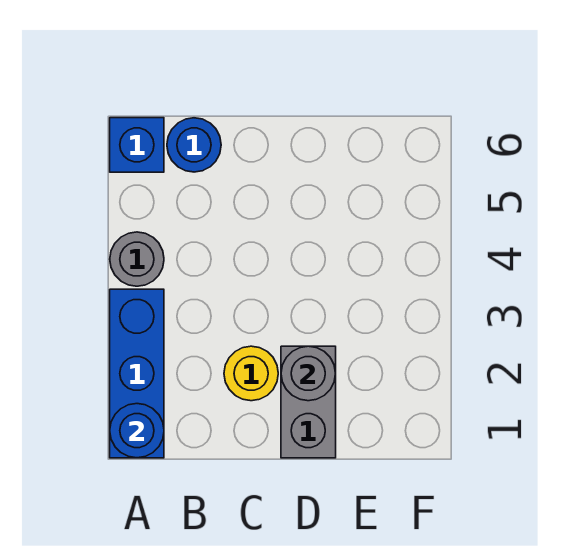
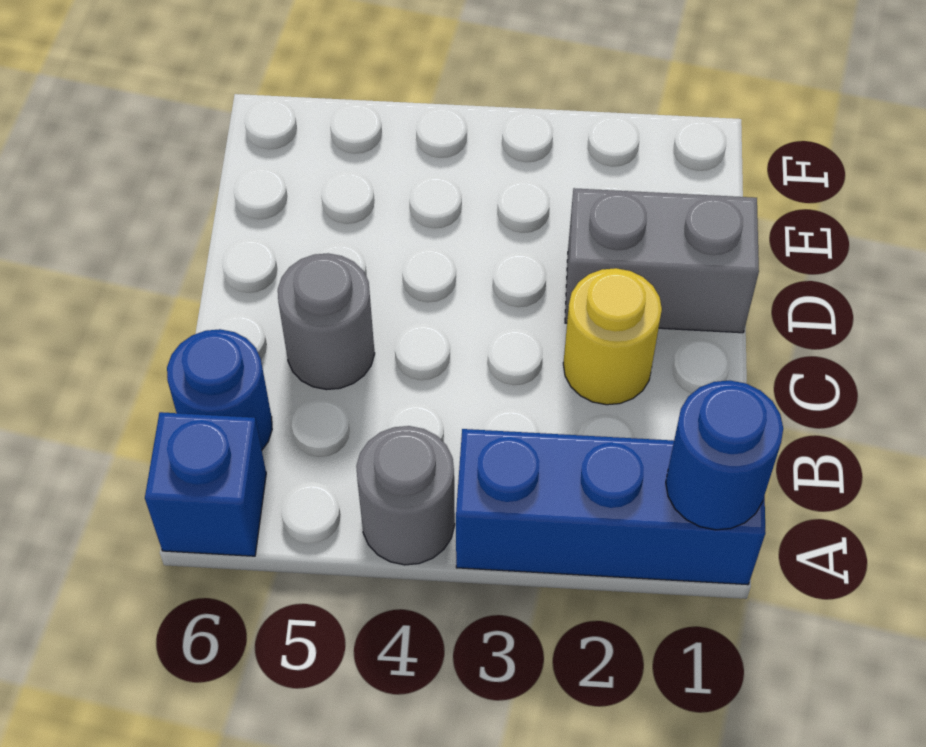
grey 1x1 round brick [281,346,336,401] -> grey 1x1 round brick moved to [278,253,375,390]

